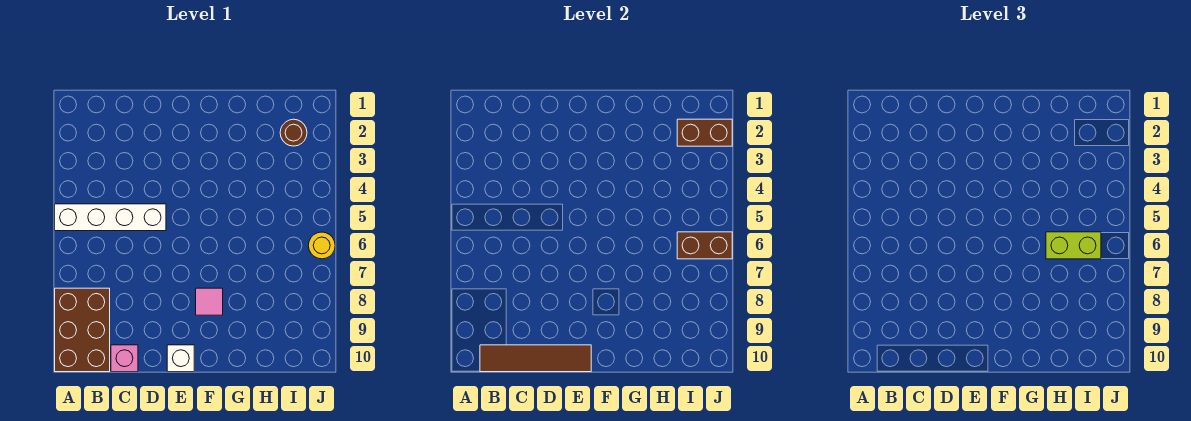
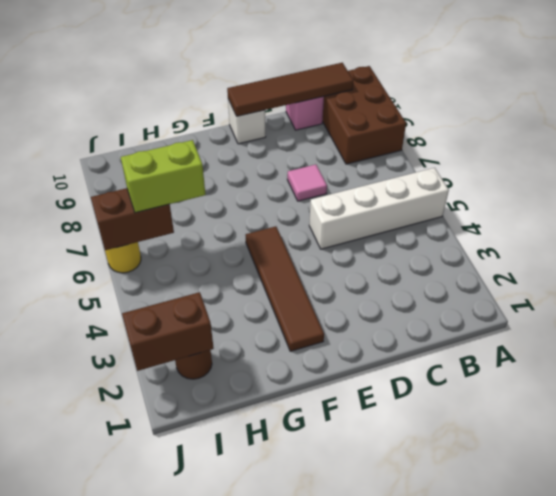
none -> brown 1x4 tile [246,226,324,351]
pink 1x1 tile [196,288,223,315] -> pink 1x1 tile moved to [287,164,327,201]

